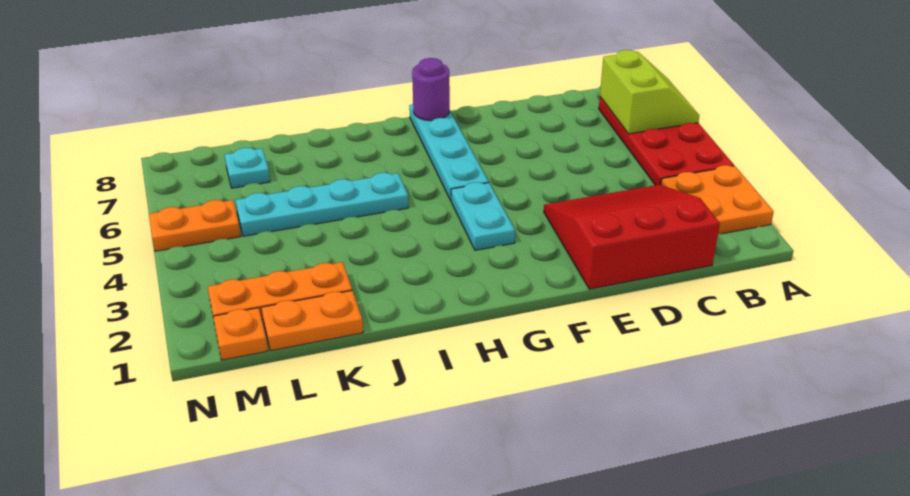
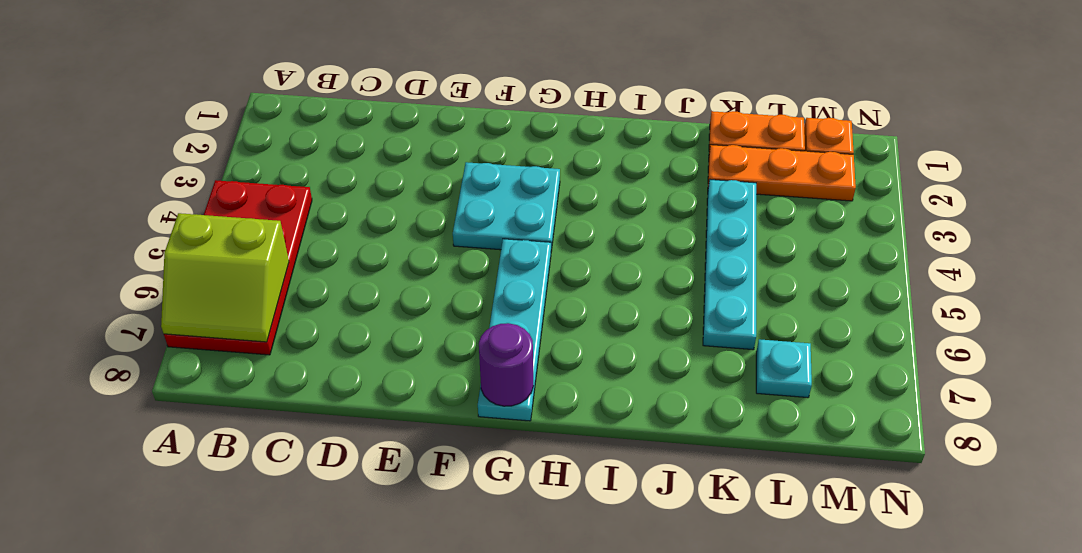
orange 2x2 plate [661,165,774,234] -> none
lime 2x2 slope [600,50,700,134] -> lime 2x2 slope turned to [161,213,289,342]
red 3x3 slope [544,185,720,289] -> none
cyan 1x2 plate [451,182,515,250] -> cyan 2x2 plate [453,162,560,251]
cyan 1x4 plate [235,173,408,236] -> cyan 1x4 plate turned to [703,179,756,350]
orange 1x2 plate [149,200,241,251] -> none

